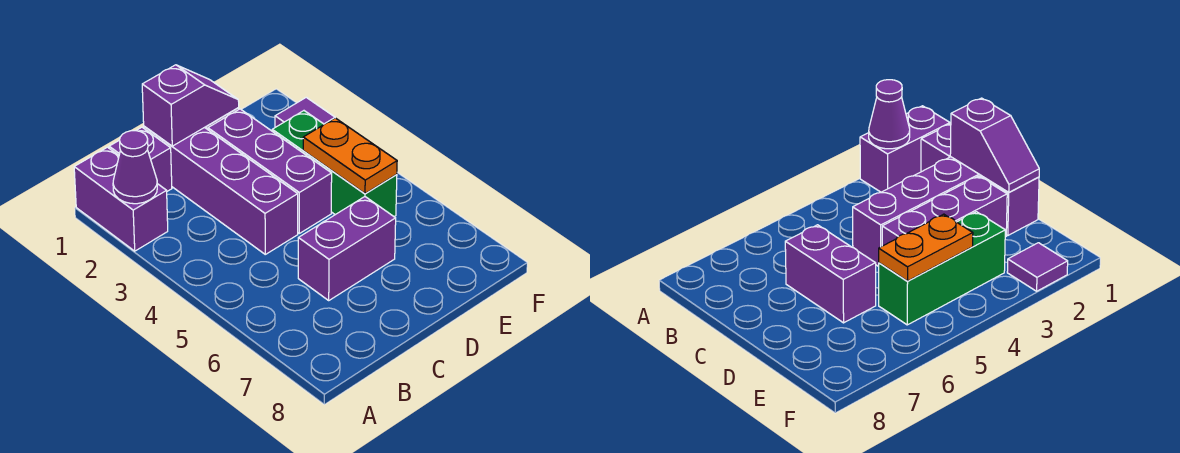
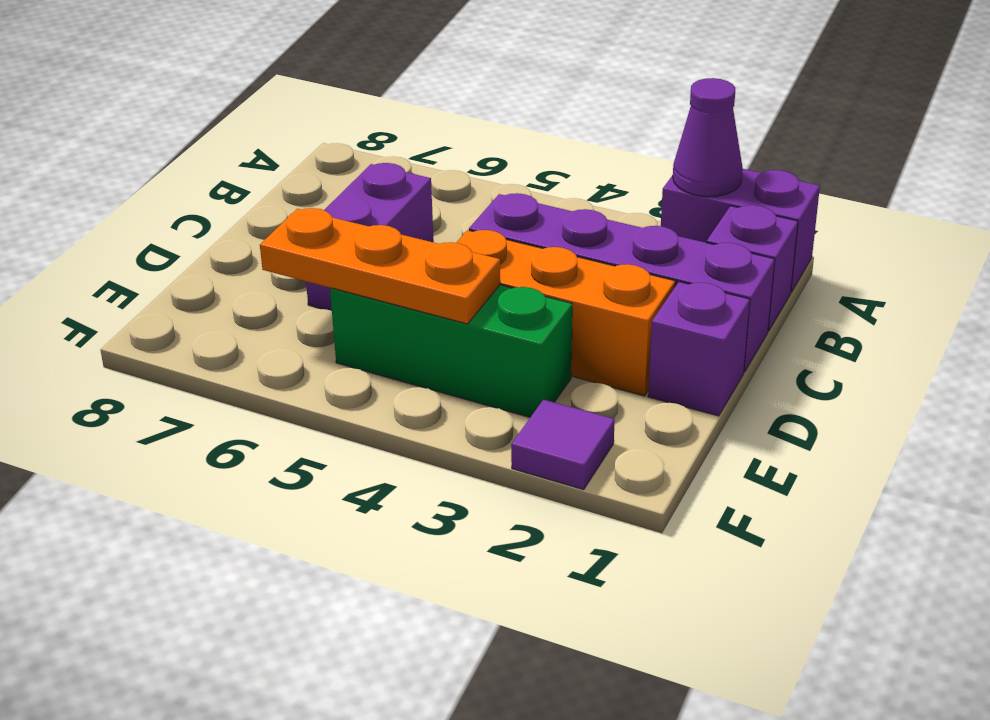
purple 1x2 slope [142,65,239,146] -> none
purple 1x3 brick [208,109,332,233] -> orange 1x3 brick [456,230,675,396]
orange 1x2 plate [303,118,397,194] -> orange 1x3 plate [260,208,500,324]

